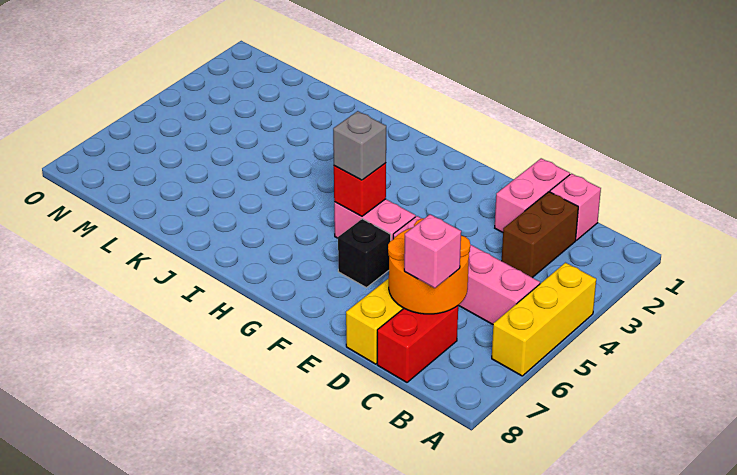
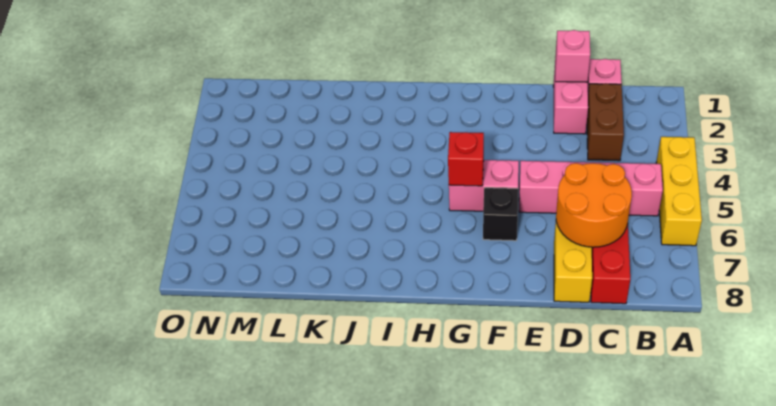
pink 1x1 brick [404,214,461,288] -> pink 1x1 brick moved to [555,30,590,82]
grey 1x1 brick [333,111,386,180] -> none

